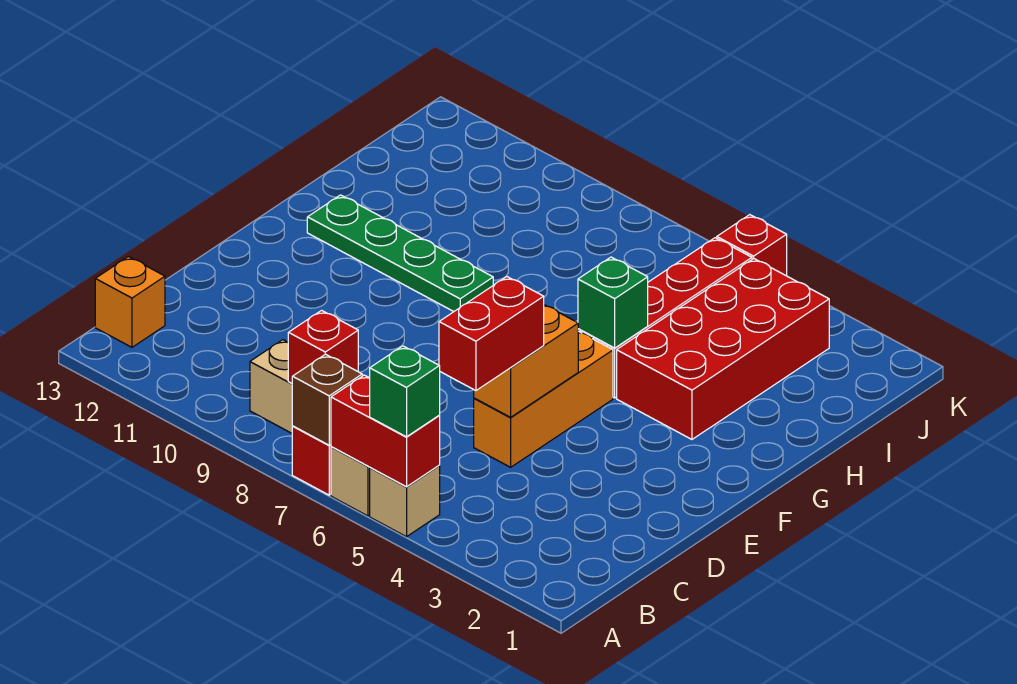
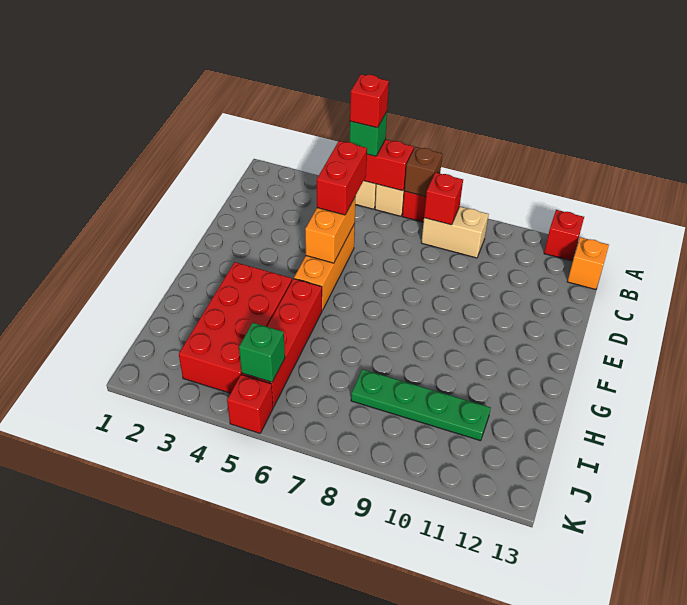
none -> red 1x1 brick [350,74,389,128]
none -> red 1x1 brick [544,210,584,261]
green 1x1 brick [578,257,648,348] -> green 1x1 brick moved to [239,323,285,382]
green 1x4 plate [307,195,493,312] -> green 1x4 plate moved to [351,369,491,441]

